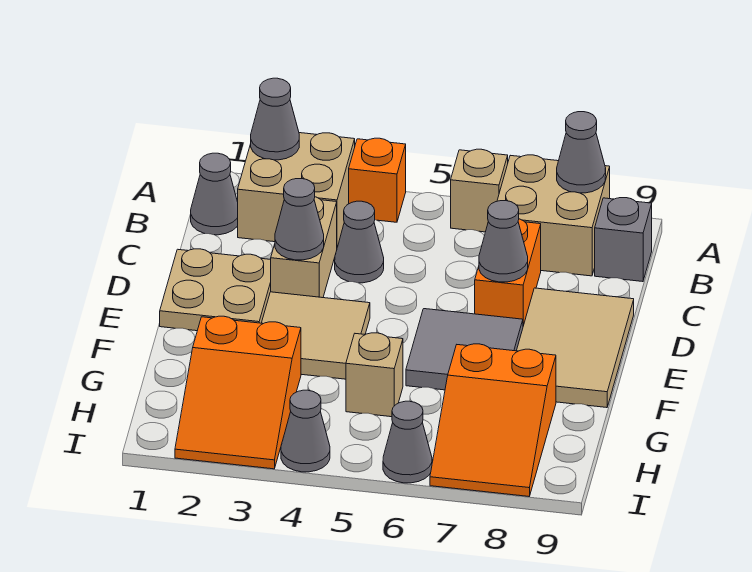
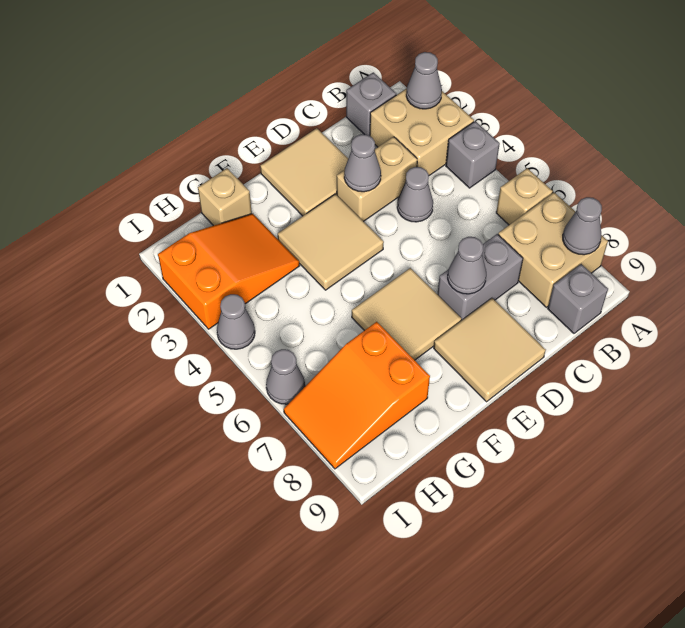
orange 1x1 brick [349,138,406,222] -> grey 1x1 brick [446,121,500,188]
grey 1x1 cone [191,153,238,235] -> grey 1x1 brick [346,72,396,136]
orange 1x2 brick [475,219,541,326] -> grey 1x2 brick [437,234,523,321]
tan 2x2 plate [160,249,271,331] -> tan 2x2 tile [260,128,348,216]
tan 2x3 tile [517,288,634,408] -> tan 2x2 tile [434,298,546,402]
grey 2x2 tile [406,309,523,390] -> tan 2x2 tile [352,268,461,360]
orange 2x3 slope [175,316,301,469] -> orange 2x3 slope turned to [158,214,300,329]
tan 1x1 brick [346,333,403,417] -> tan 1x1 brick moved to [198,168,252,226]

